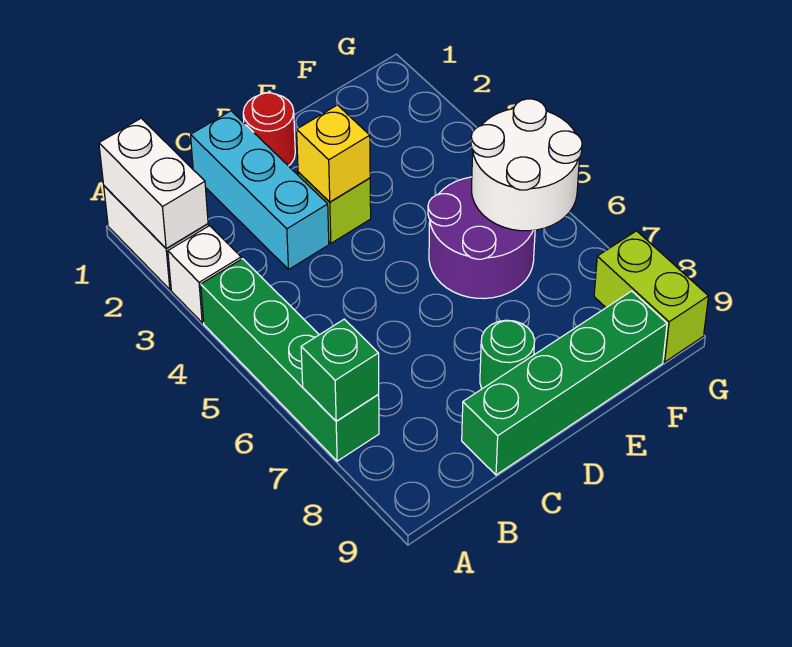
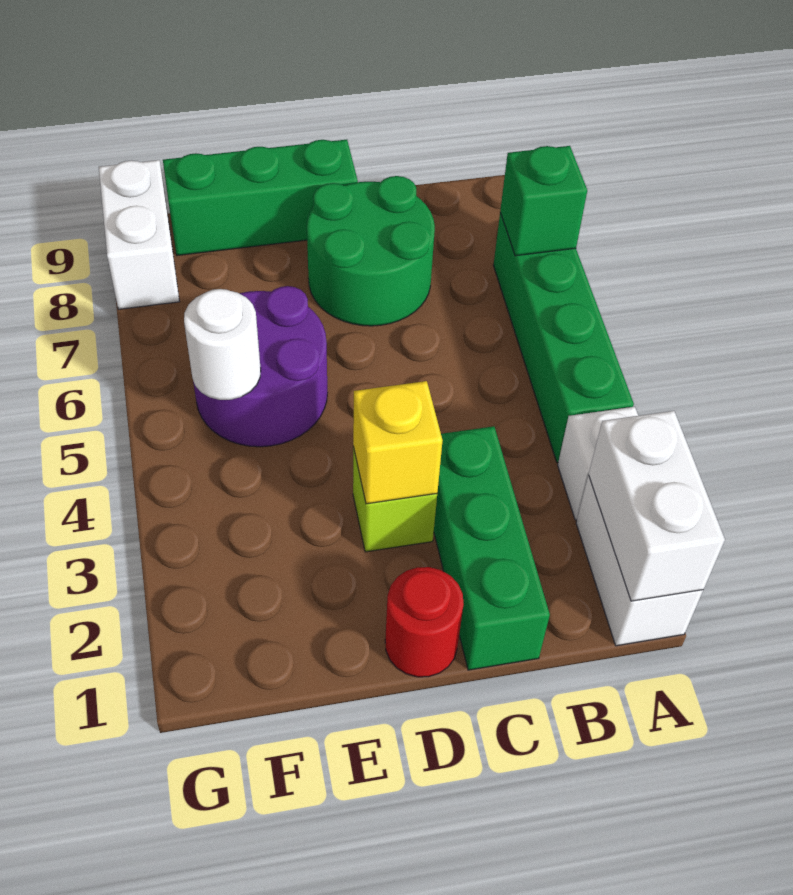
cyan 1x3 brick [191,111,329,269] -> green 1x3 brick [434,426,550,670]
green 1x4 brick [462,291,667,475] -> green 1x3 brick [163,140,358,255]
green 1x1 round brick [480,320,535,389] -> green 2x2 round brick [307,176,435,326]
white 2x2 round brick [471,99,582,231] -> white 1x1 round brick [184,289,261,400]
lime 1x2 brick [594,231,708,362] -> white 1x2 brick [99,160,180,309]

